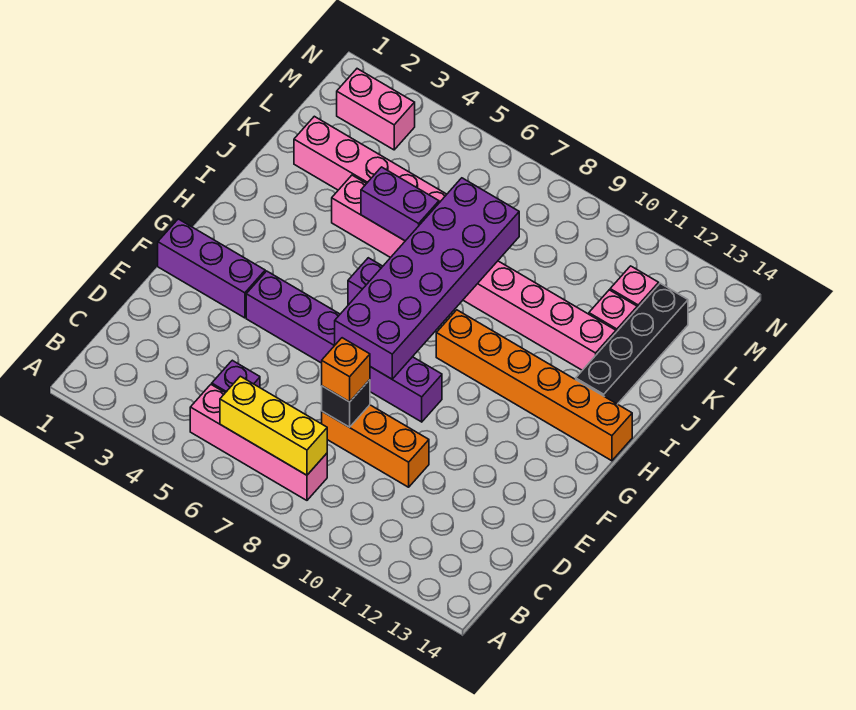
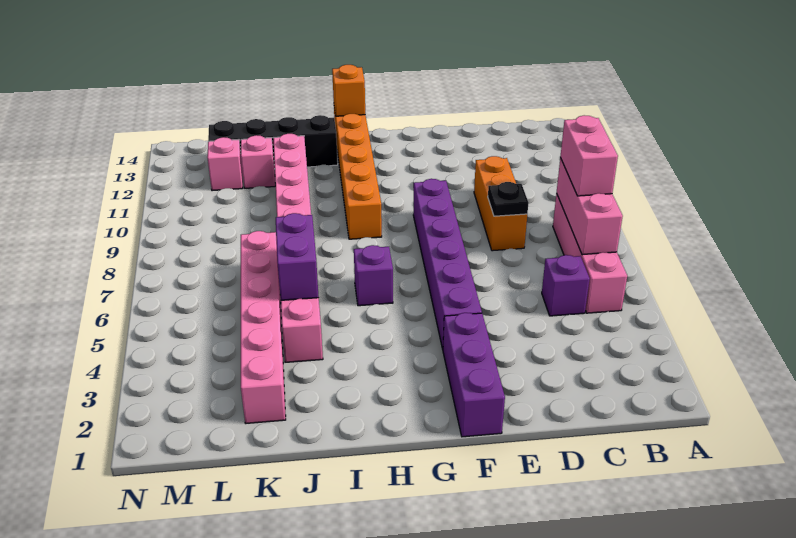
yellow 1x3 brick [220,376,327,475] -> pink 1x3 brick [557,158,623,255]
black 1x1 brick [322,380,370,427] -> black 1x1 plate [488,182,528,216]
orange 1x1 brick [322,338,370,402] -> orange 1x1 brick moved to [332,65,365,116]
purple 2x6 brick [335,178,519,379] -> none
pink 1x2 brick [337,69,415,150] -> pink 1x2 brick moved to [560,115,618,196]

